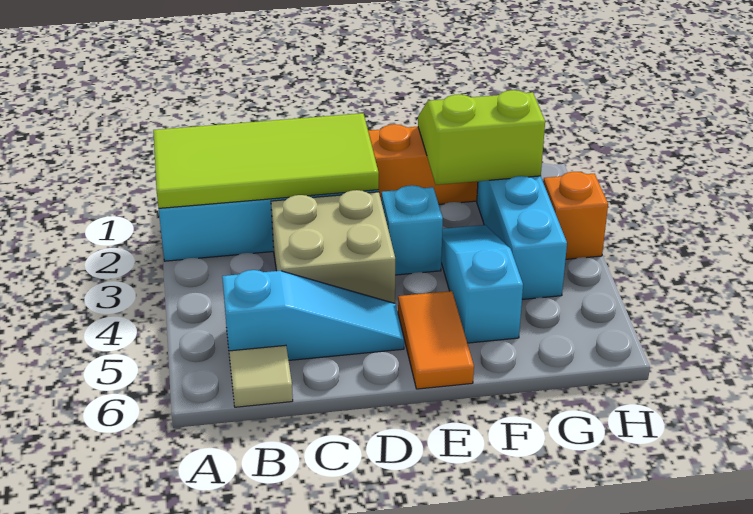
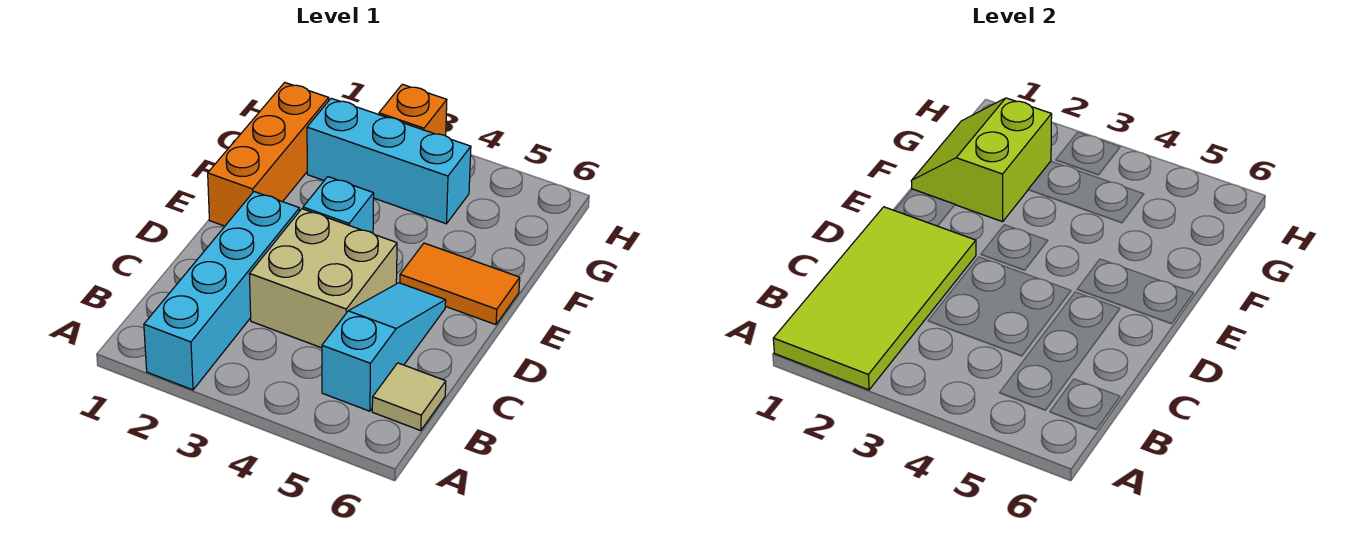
cyan 1x3 slope [441,225,523,343] -> none

